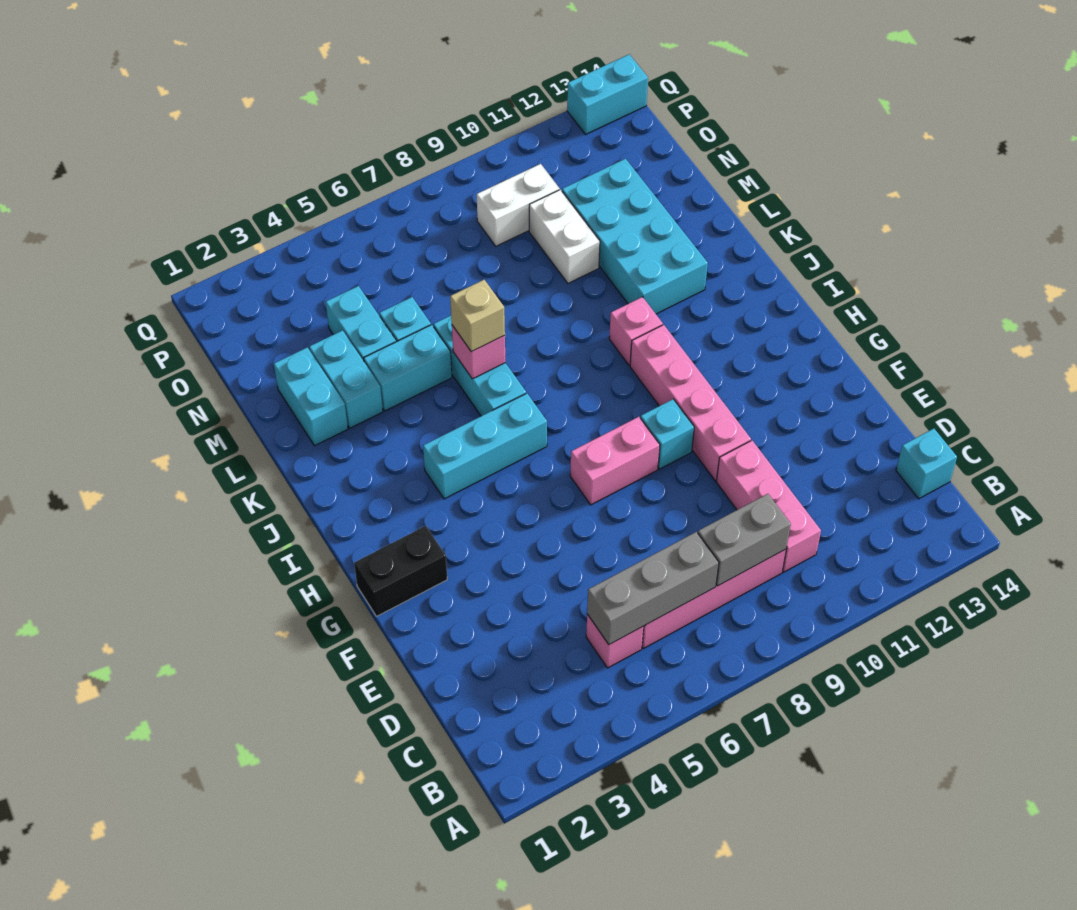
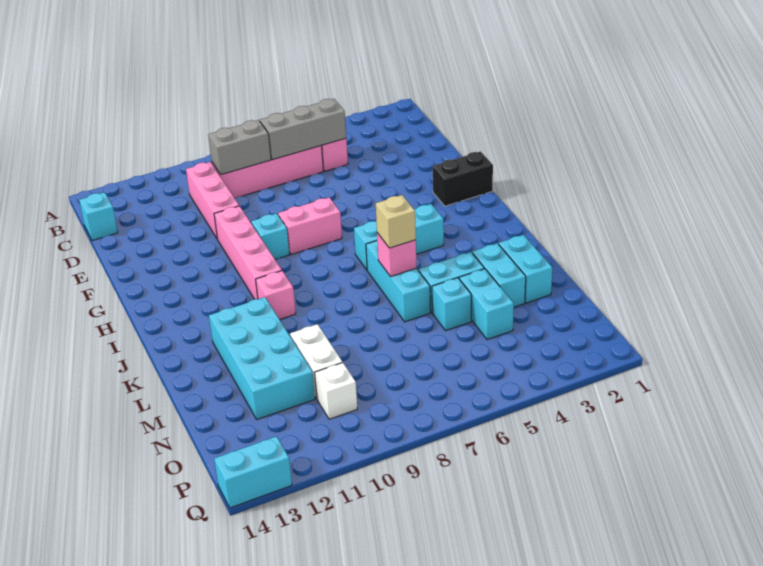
white 1x2 brick [477,164,560,246] -> white 1x1 brick [315,363,357,419]

